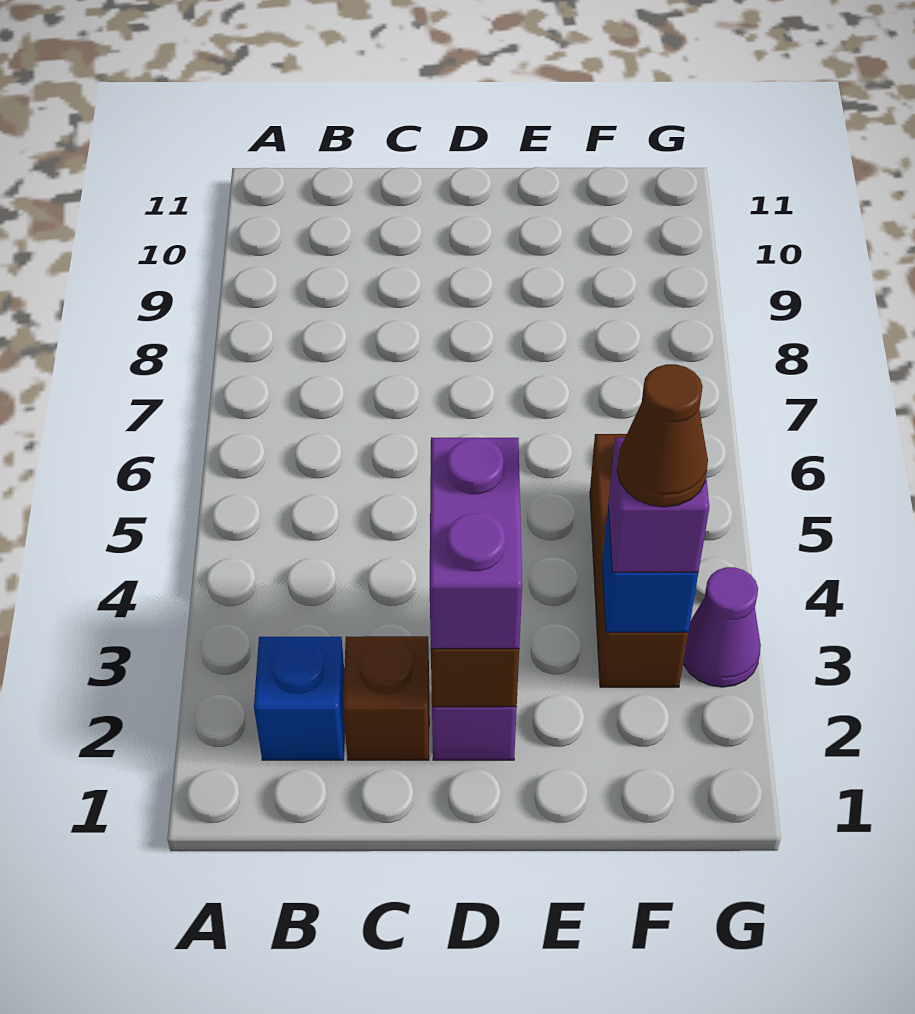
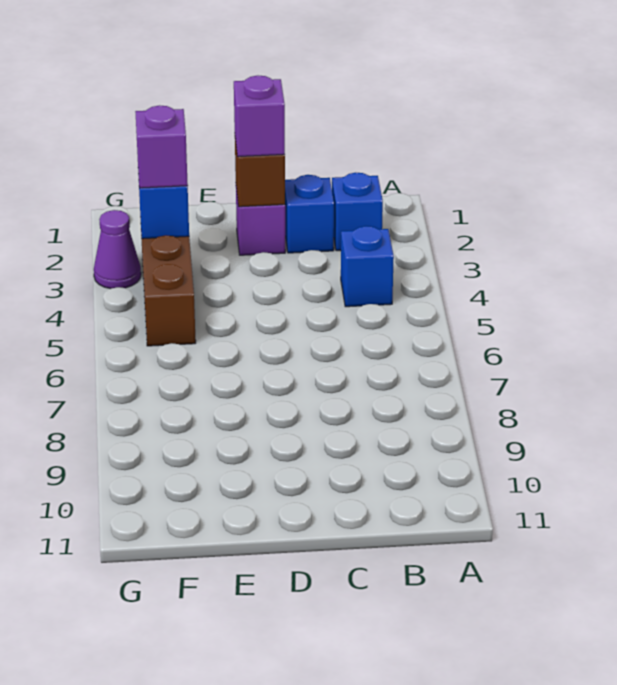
none -> blue 1x1 brick [341,226,394,307]
brown 1x1 brick [343,636,429,760] -> blue 1x1 brick [285,175,334,253]
purple 1x2 brick [430,438,522,649] -> purple 1x1 brick [234,76,285,157]
brown 1x1 cone [617,364,708,507] -> none

